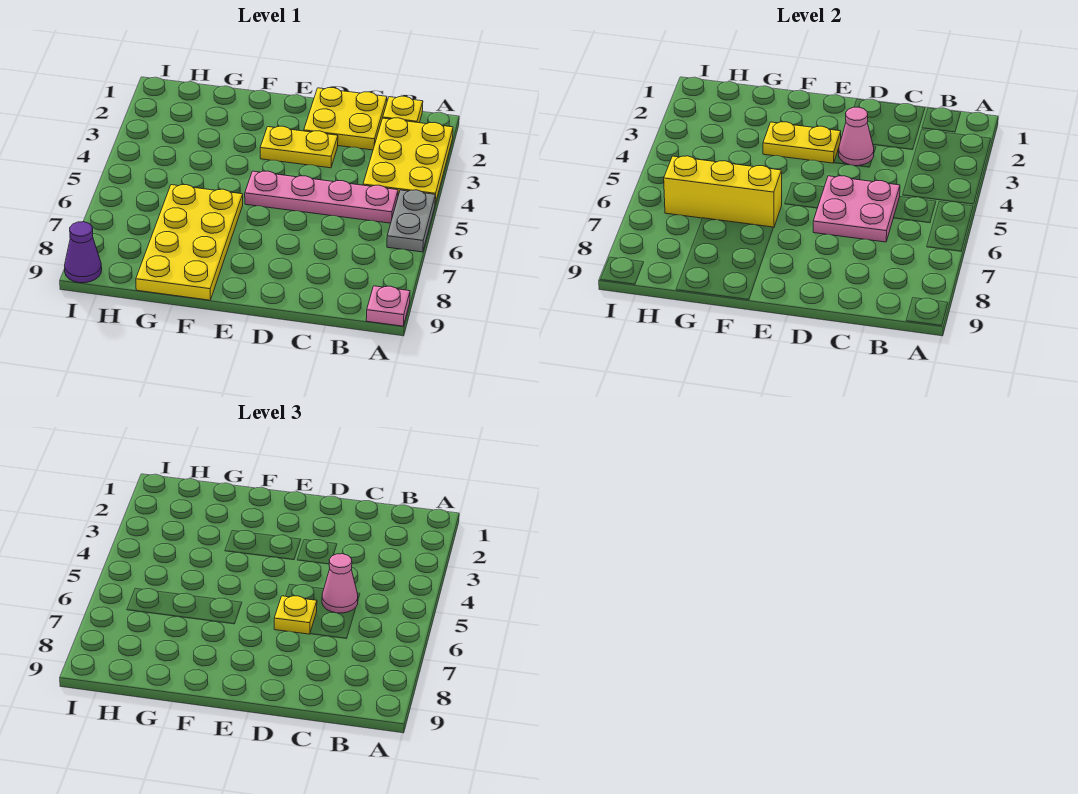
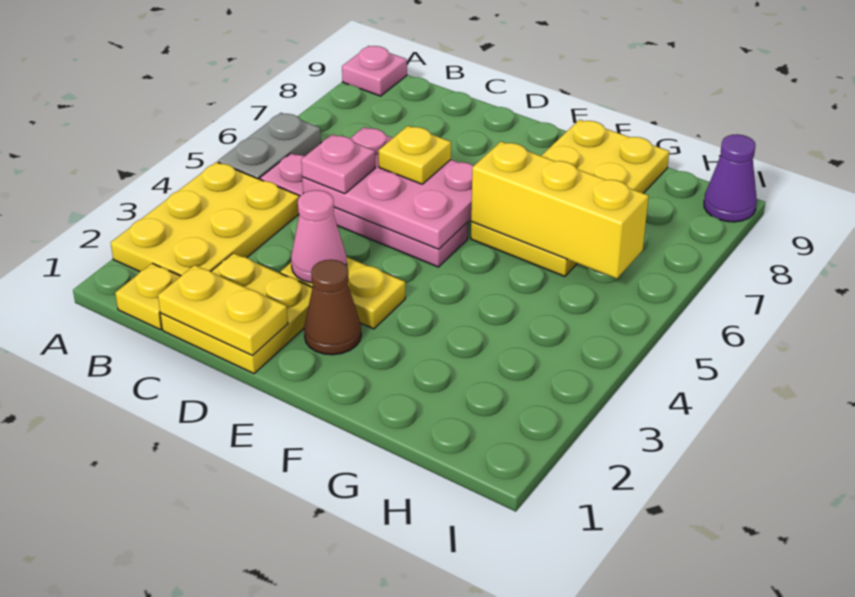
pink 2x2 plate [813,176,900,242] -> pink 2x3 plate [302,127,473,249]
pink 1x1 cone [322,554,358,613] -> pink 1x1 plate [301,134,375,194]
none -> brown 1x1 cone [304,260,361,355]
yellow 1x2 plate [763,122,841,163] -> yellow 1x2 plate moved to [158,265,288,355]

